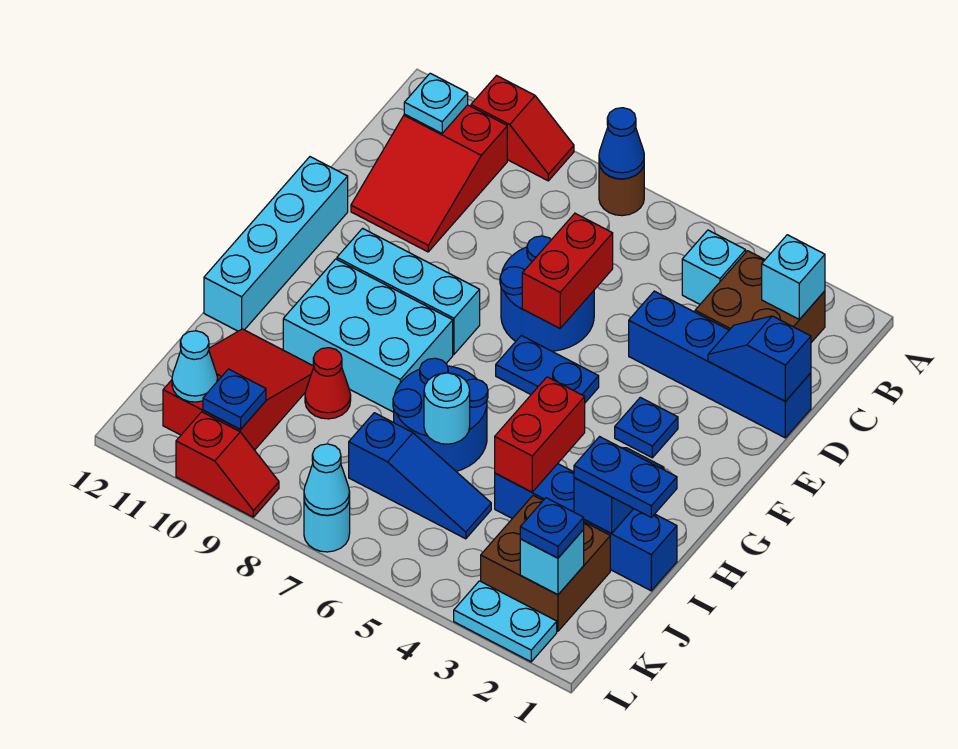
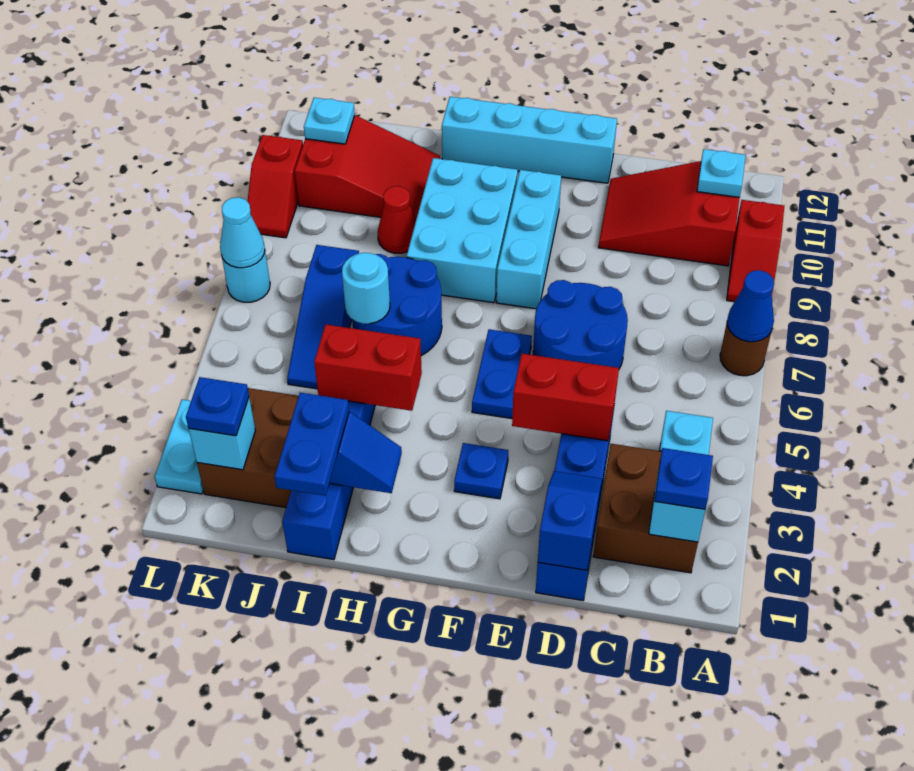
red 1x2 brick [522,213,613,328] -> red 1x2 brick moved to [512,354,619,441]
blue 1x1 plate [203,369,266,430] -> blue 1x1 plate moved to [655,448,713,509]
cyan 1x1 cone [172,331,218,402] -> cyan 1x1 plate [304,98,355,144]

